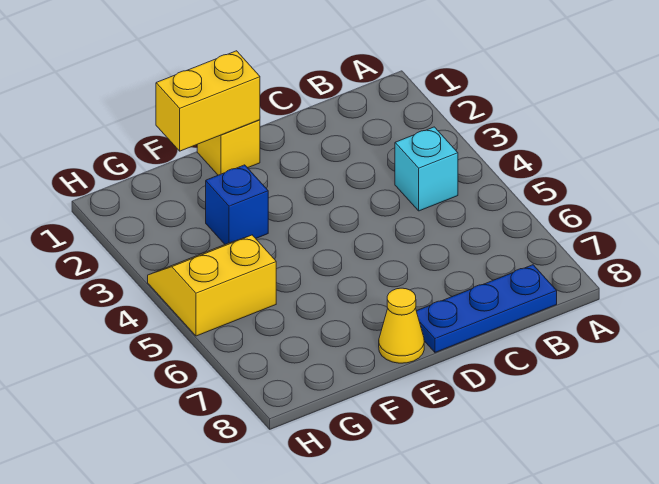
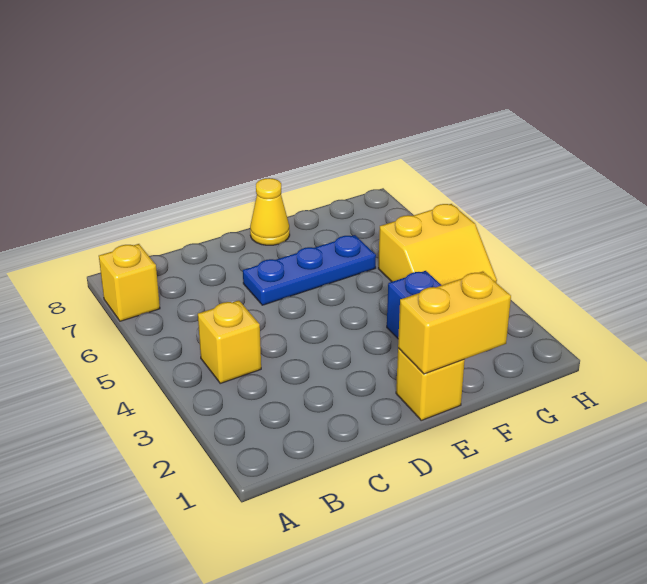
none -> yellow 1x1 brick [99,244,160,321]
cyan 1x1 brick [395,127,458,211] -> yellow 1x1 brick [198,300,261,383]
blue 1x3 plate [417,265,557,352] -> blue 1x3 plate moved to [243,235,376,305]

